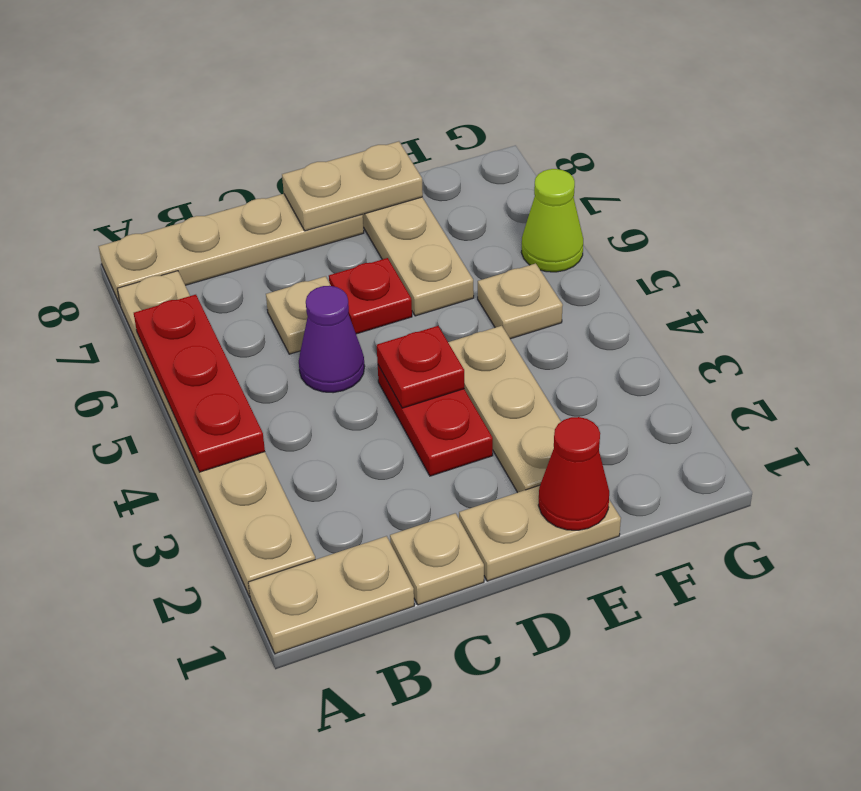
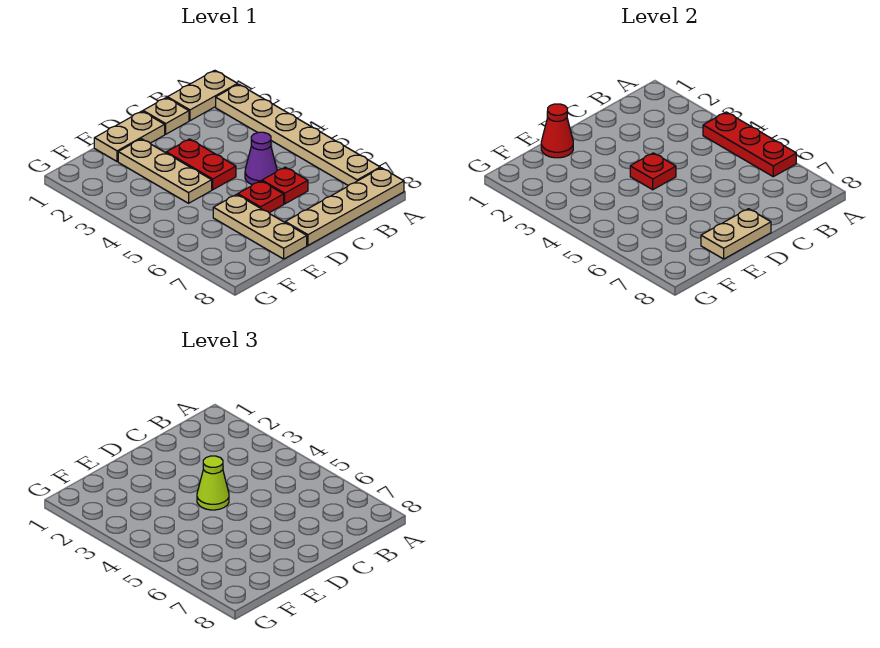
tan 1x1 plate [266,276,331,354] -> red 1x1 plate [262,167,308,204]
tan 1x1 plate [478,263,563,339] -> none
lime 1x1 cone [521,169,583,272] -> lime 1x1 cone moved to [197,456,229,510]

